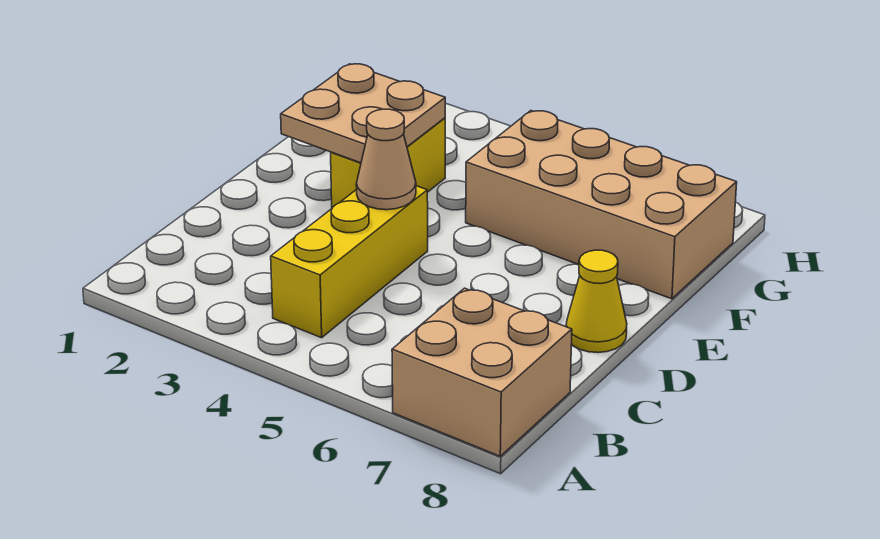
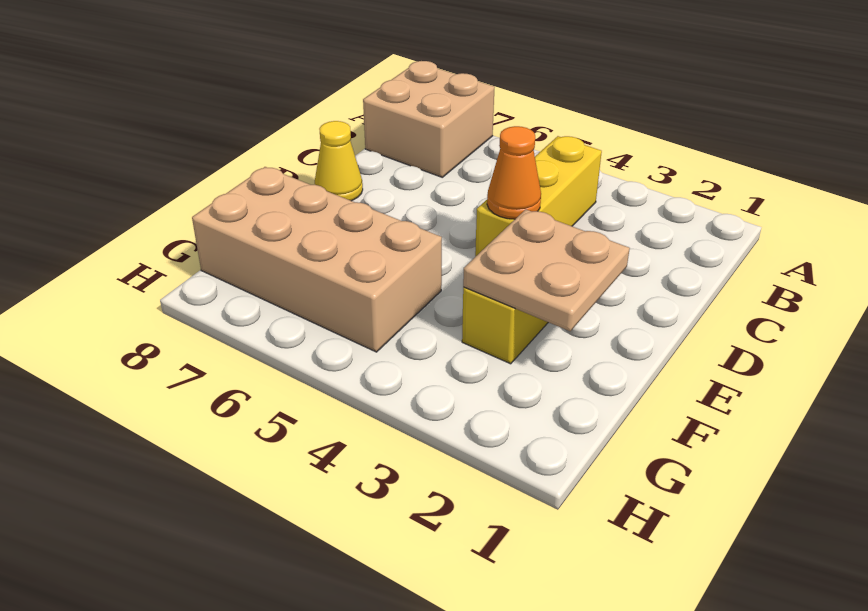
tan 1x1 cone [356,109,416,210] -> orange 1x1 cone [487,126,541,219]

